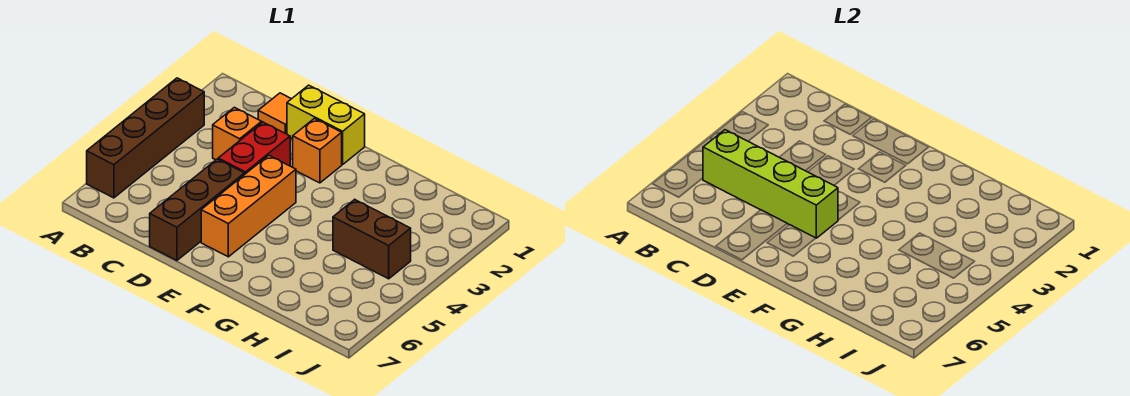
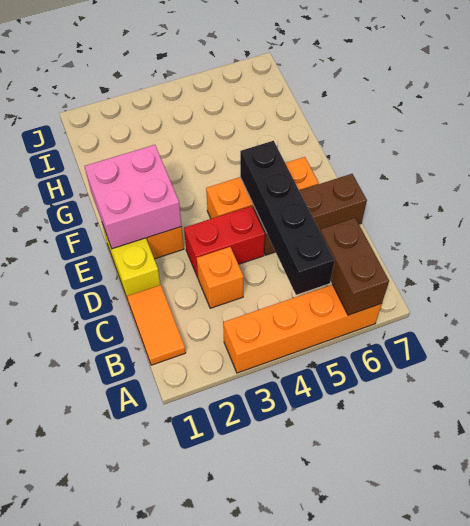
brown 1x4 brick [87,78,204,198] -> orange 1x4 brick [223,285,382,373]
lime 1x4 brick [703,130,838,238] -> black 1x4 brick [240,141,335,295]
orange 1x1 tile [258,93,291,134] -> orange 1x2 tile [127,285,186,365]
none -> pink 2x2 brick [84,145,182,249]
brown 1x2 brick [333,199,411,279] -> brown 1x2 brick moved to [320,218,389,315]

